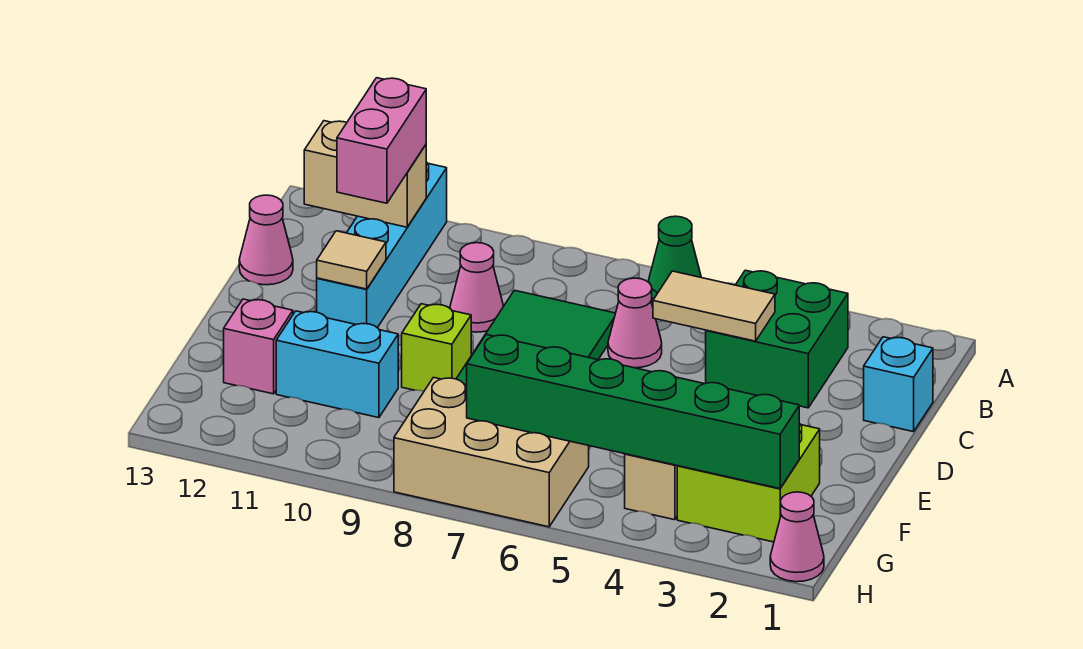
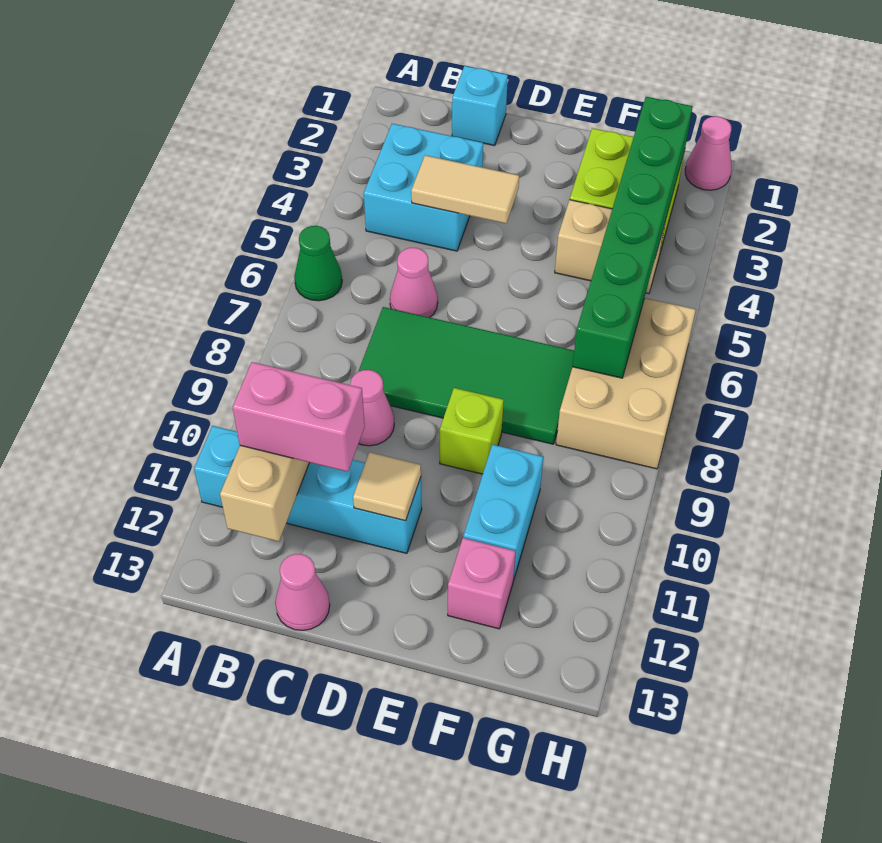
green 2x2 brick [706,270,848,408] -> cyan 2x2 brick [364,124,483,251]
tan 1x2 tile [653,271,775,341] -> tan 1x2 tile turned to [411,155,519,223]

